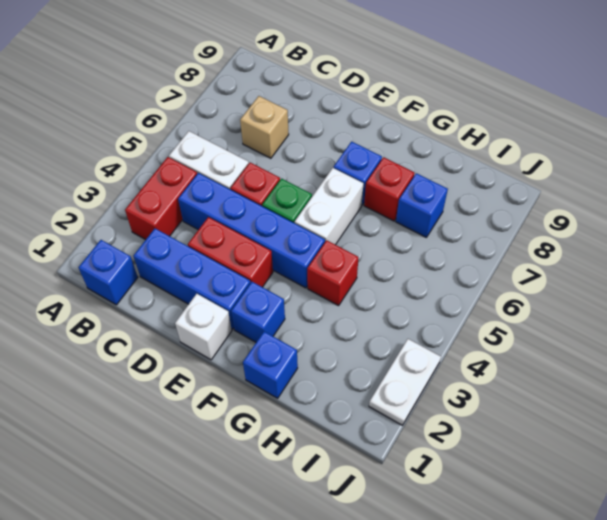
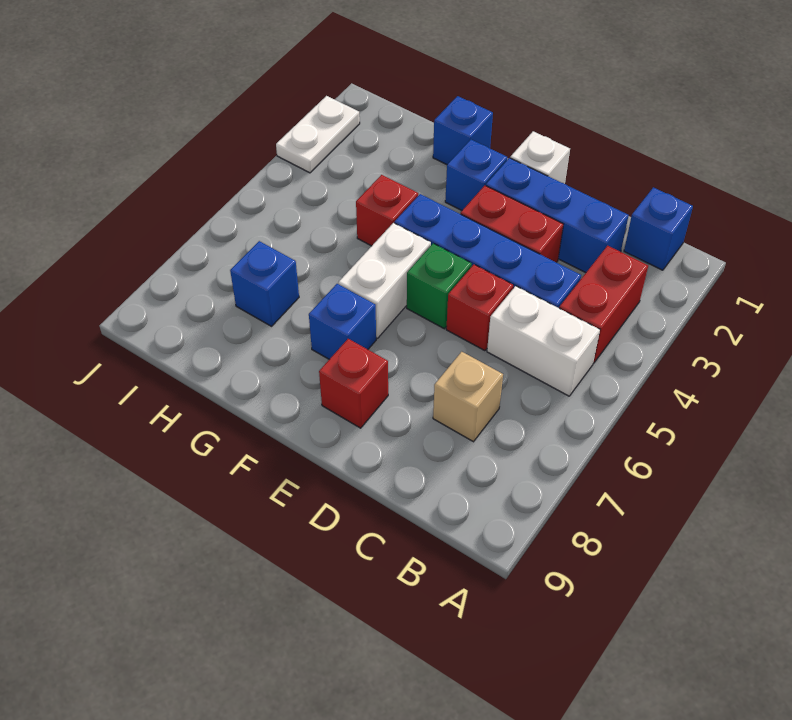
red 1x1 brick [364,157,414,221] -> red 1x1 brick moved to [319,339,388,428]

